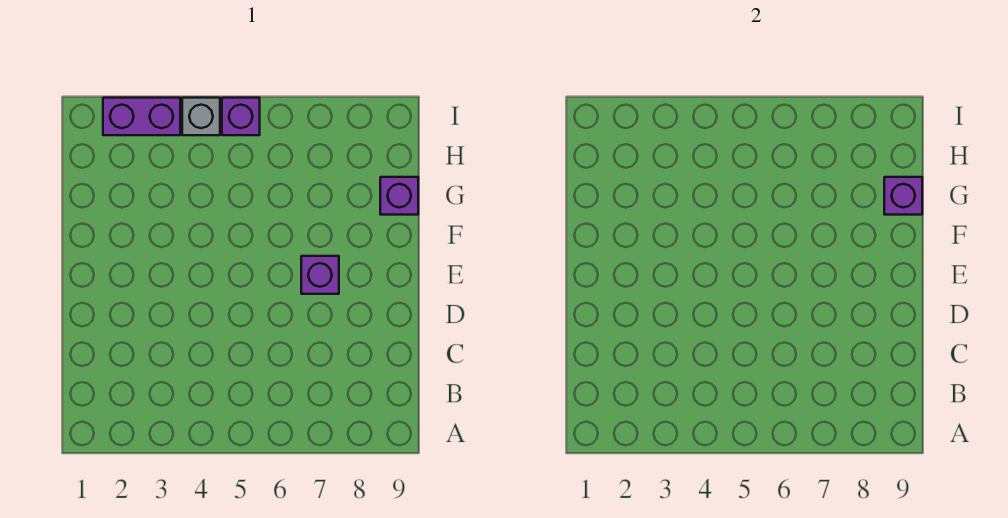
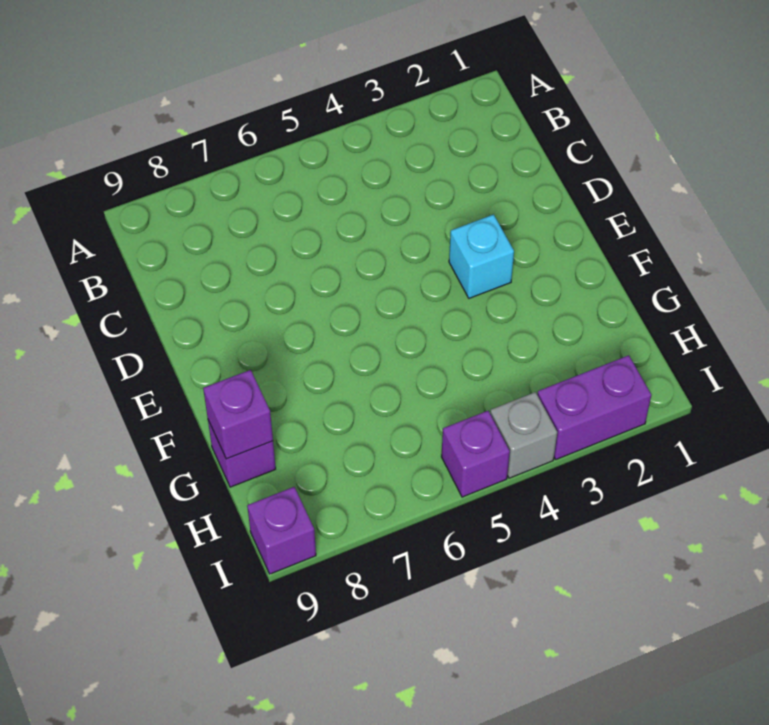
none -> cyan 1x1 brick [449,215,514,298]
purple 1x1 brick [301,256,339,294] -> purple 1x1 brick moved to [247,487,316,574]

